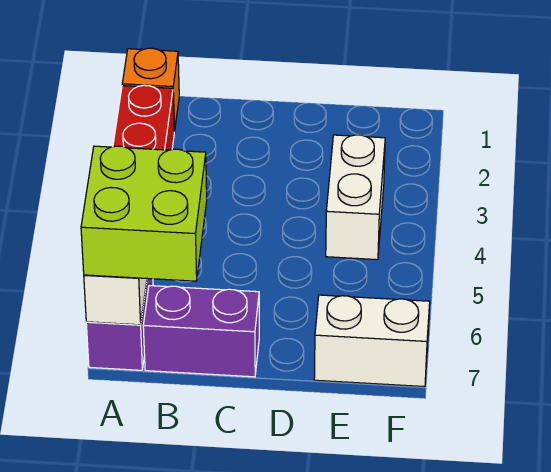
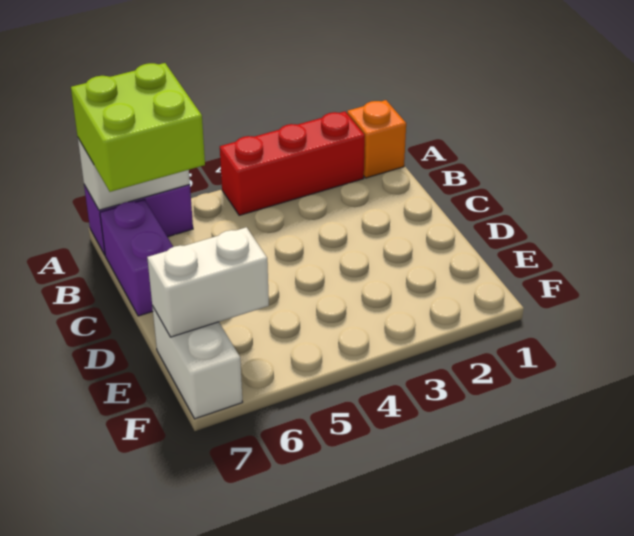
white 1x2 brick [326,135,385,260] -> white 1x2 brick moved to [147,227,269,337]

